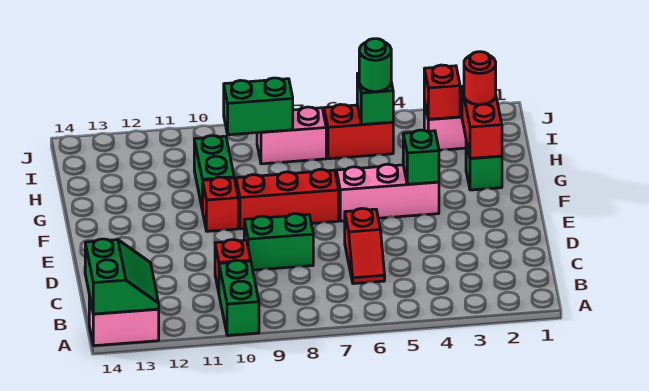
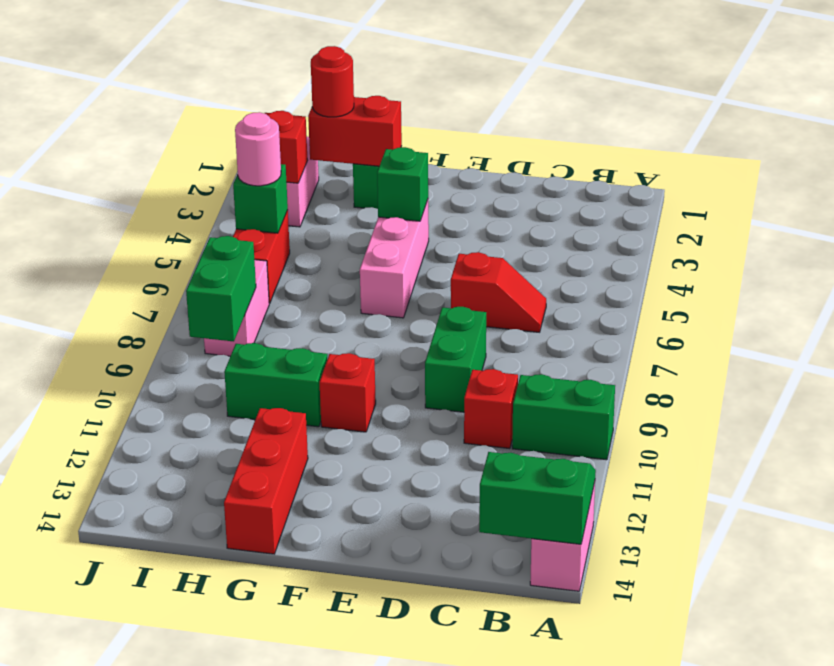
red 1x3 brick [236,169,339,229] -> red 1x3 brick moved to [224,408,308,554]
green 1x1 round brick [359,39,391,92] -> pink 1x1 round brick [235,112,281,186]

